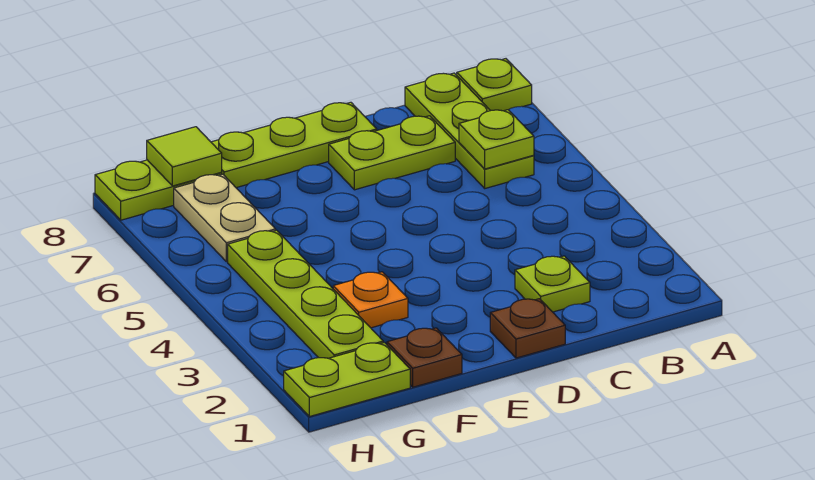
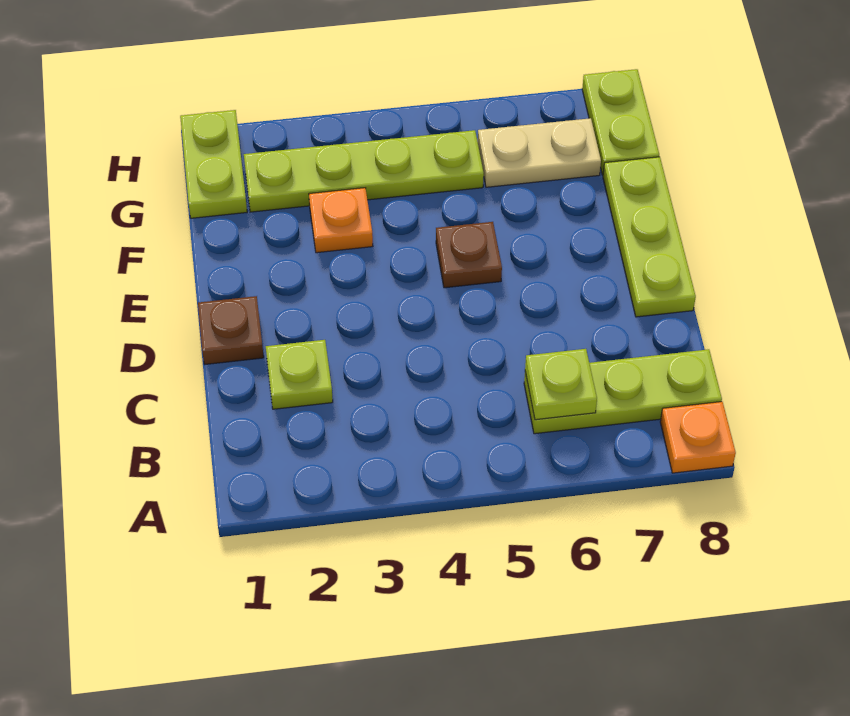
lime 1x1 plate [457,59,532,111] -> orange 1x1 plate [660,402,736,473]
lime 1x2 plate [329,116,455,190] -> none
brown 1x1 plate [387,328,462,387] -> brown 1x1 plate moved to [436,222,502,288]
lime 1x1 tile [147,127,222,186] -> none

